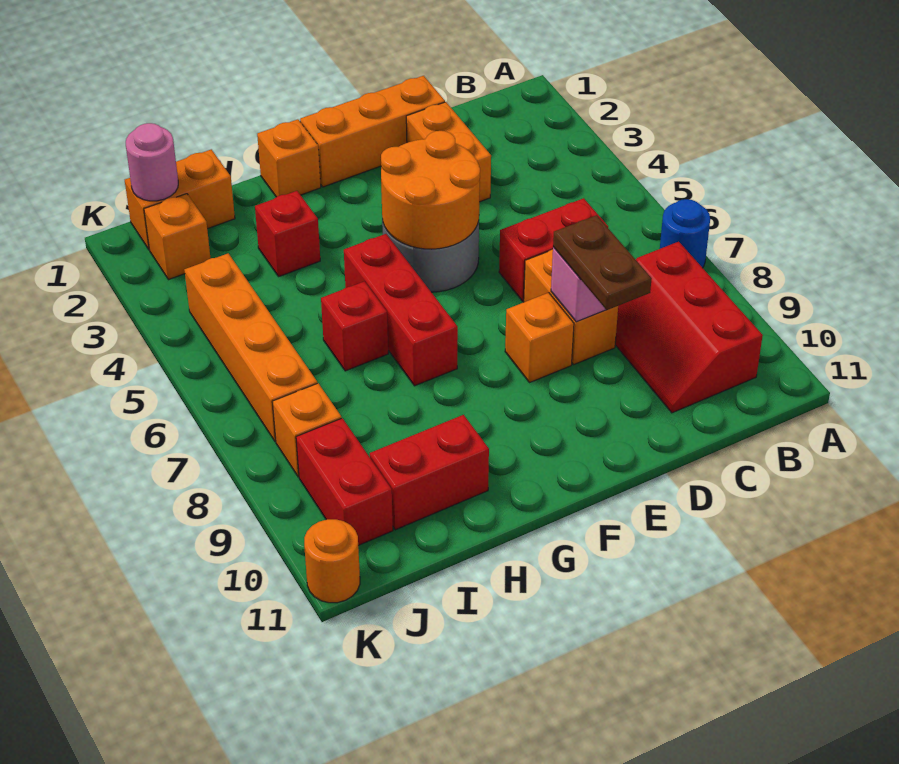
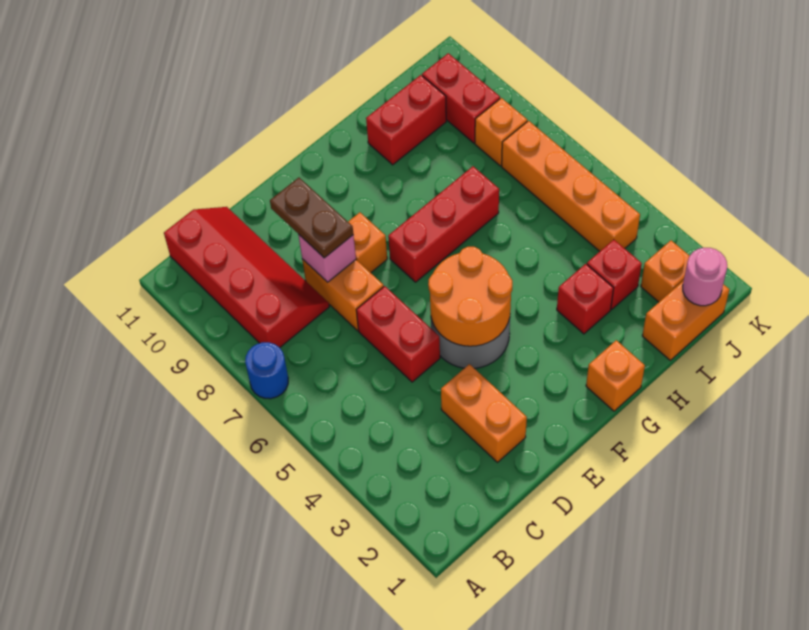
red 2x3 slope [615,242,763,413] -> red 2x4 slope [164,207,329,347]
red 1x2 brick [499,198,608,301] -> red 1x2 brick turned to [356,286,440,382]
orange 1x3 brick [300,76,445,187] -> none
red 1x3 brick [344,234,458,386] -> red 1x3 brick turned to [388,166,499,282]
red 1x1 brick [321,281,388,371] -> red 1x1 brick moved to [587,240,642,309]
orange 1x1 round brick [304,519,360,603] -> none

